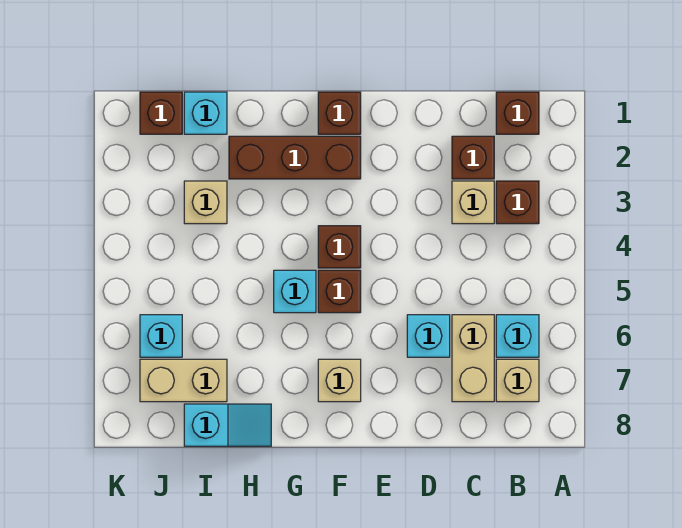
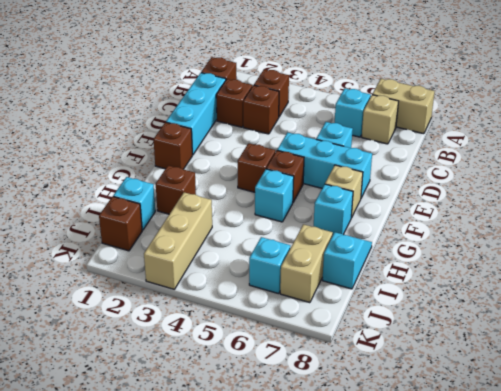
none -> cyan 1x3 brick [166,73,226,155]
tan 1x1 brick [452,181,494,224] -> brown 1x1 brick [243,85,279,134]
tan 1x2 brick [452,315,494,402] -> tan 1x2 brick moved to [372,79,435,134]
none -> cyan 1x3 brick [277,132,372,198]
brown 1x3 brick [229,136,361,179] -> brown 1x1 brick [156,166,196,214]
none -> cyan 1x1 brick [314,184,353,234]
tan 1x1 brick [184,181,227,224] -> tan 1x3 brick [144,192,212,289]

